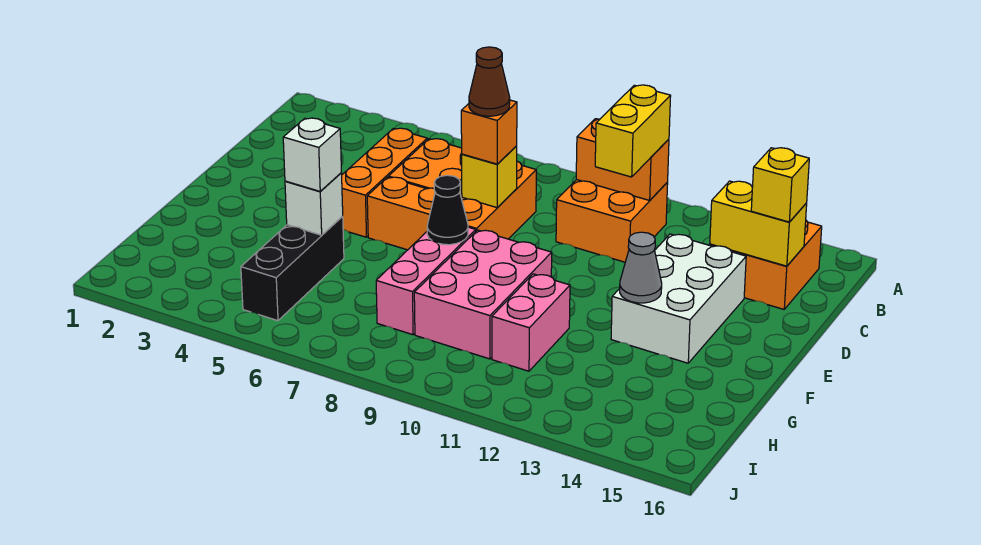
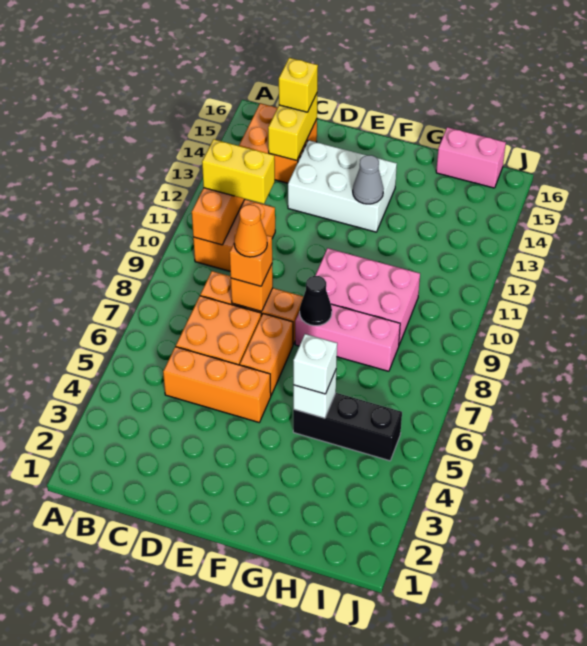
yellow 1x1 brick [462,146,517,208] -> orange 1x1 brick [231,264,273,311]
brown 1x1 cone [469,47,510,116] -> orange 1x1 cone [234,205,267,257]
pink 1x2 brick [492,274,570,371] -> pink 1x2 brick moved to [436,127,506,188]

